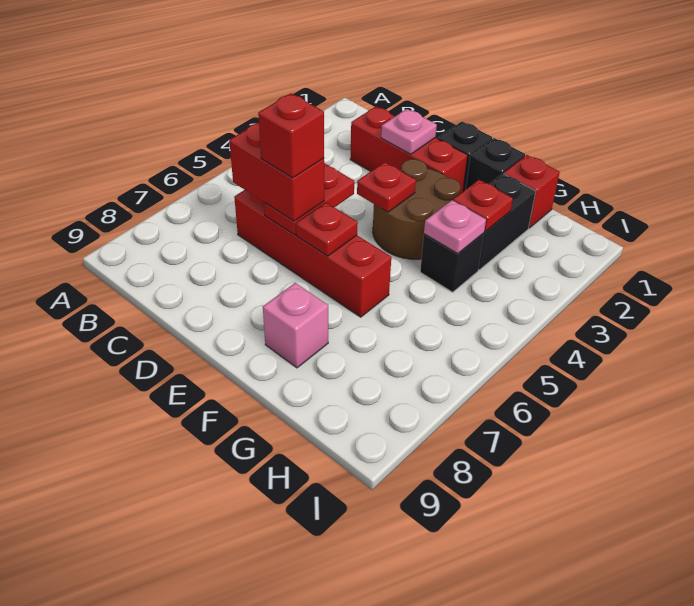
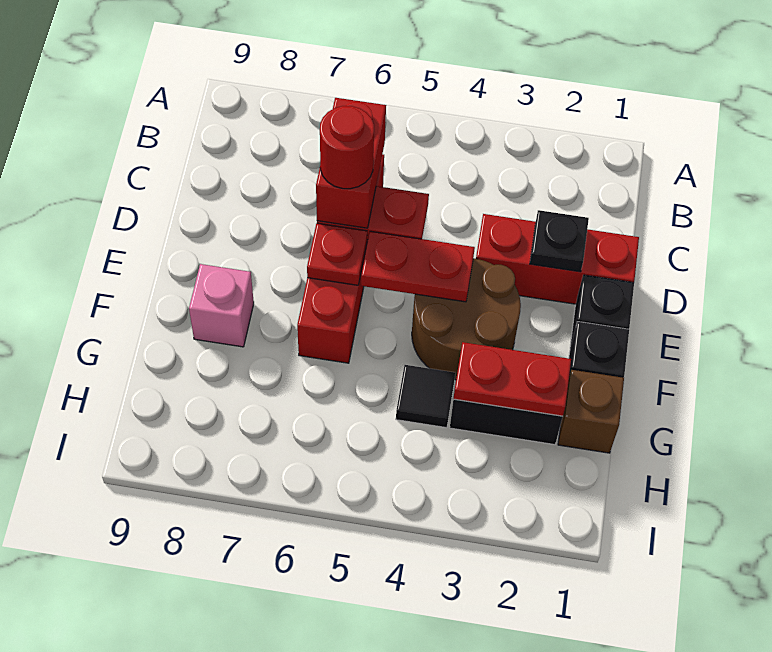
red 1x3 brick [350,106,468,194] -> red 1x3 brick turned to [476,214,639,304]
pink 1x1 plate [381,109,437,154] -> black 1x1 plate [530,210,589,272]
red 1x1 brick [258,93,324,178] -> red 1x1 round brick [320,106,374,189]
red 1x1 plate [357,162,416,212] -> red 1x2 plate [361,231,475,302]
red 1x1 brick [504,155,560,228] -> brown 1x1 brick [558,370,624,453]
red 1x1 plate [453,180,513,231] -> red 1x2 plate [453,342,571,416]
black 1x1 brick [420,233,484,292] -> black 1x1 tile [396,365,455,428]
pink 1x1 plate [424,200,486,253] -> none

